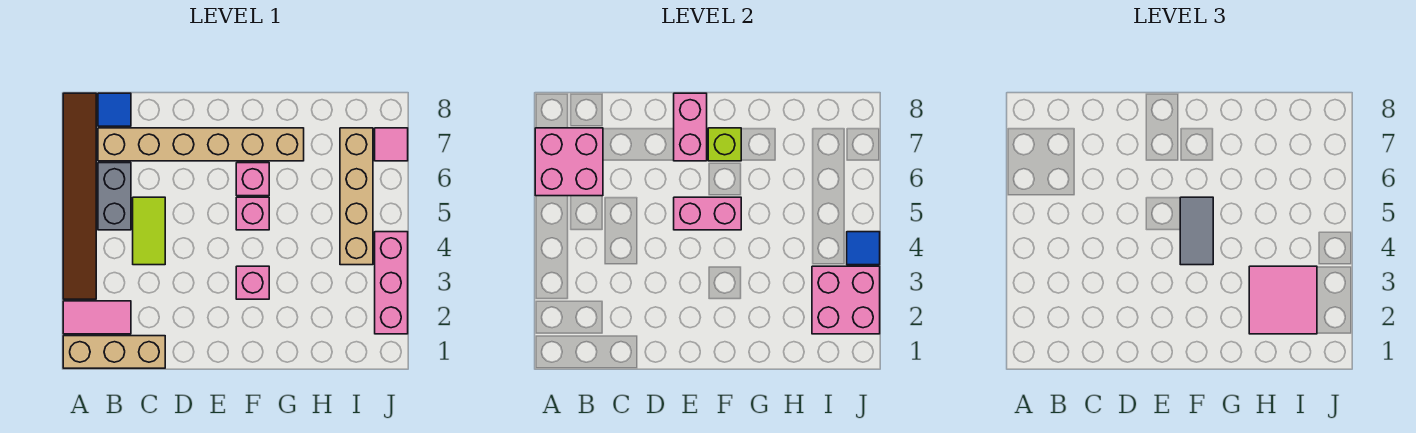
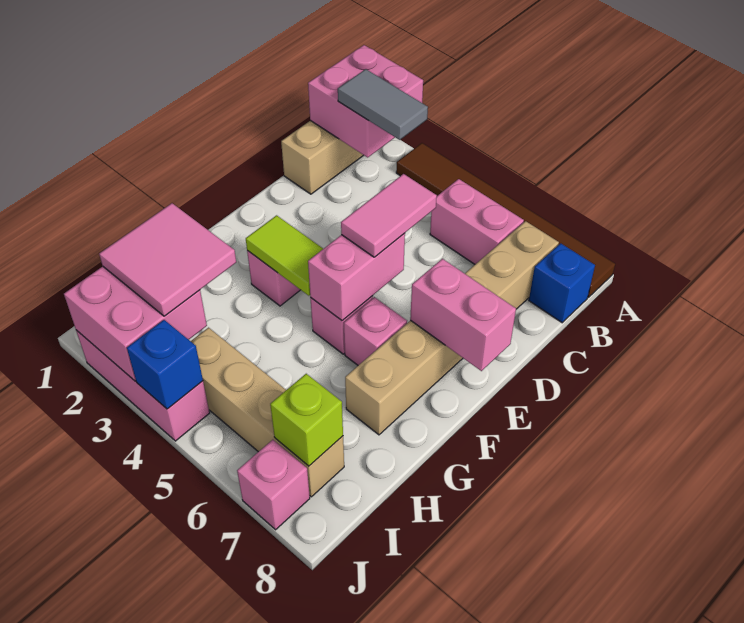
pink 1x2 tile [63,301,131,334] -> pink 1x2 tile moved to [341,174,437,257]
pink 2x2 brick [535,128,603,196] -> pink 2x2 brick moved to [308,45,423,157]
grey 1x2 brick [98,163,131,230] -> pink 1x2 brick [430,179,524,264]
blue 1x1 tile [98,93,131,126] -> blue 1x1 brick [529,243,595,323]
lime 1x2 tile [133,197,165,265] -> lime 1x2 tile moved to [246,215,323,296]
grey 1x2 tile [1180,197,1213,265] -> grey 1x2 tile moved to [338,69,428,140]
lime 1x1 brick [708,128,741,161] -> lime 1x1 brick moved to [270,374,343,466]
blue 1x1 tile [847,232,880,265] -> blue 1x1 brick [127,320,203,409]
pink 1x1 tile [375,128,408,161] -> pink 1x1 brick [237,440,310,530]

